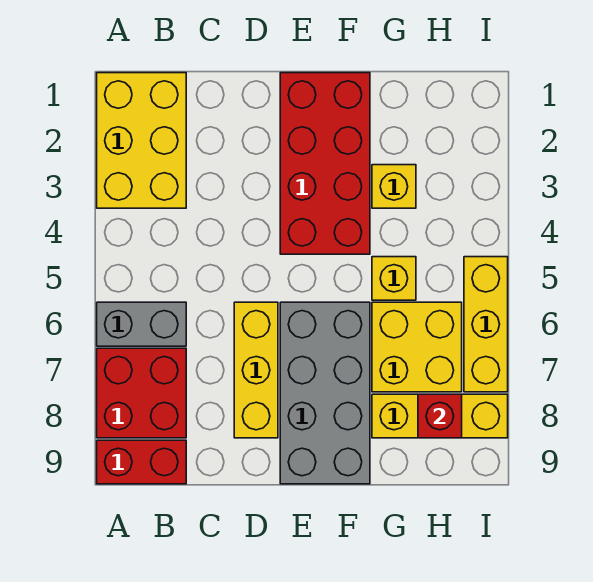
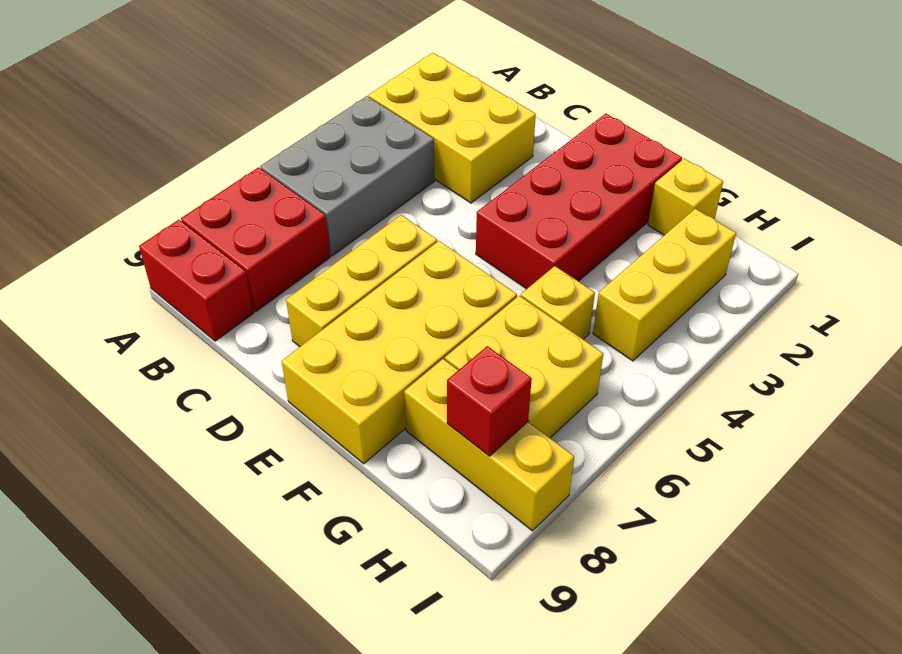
yellow 2x3 brick [97,73,186,208] -> yellow 2x3 brick turned to [369,53,536,203]
grey 1x2 brick [97,302,186,346] -> grey 2x3 brick [260,96,435,256]
grey 2x4 brick [280,302,370,484] -> yellow 2x4 brick [281,241,517,464]
yellow 1x1 brick [372,165,416,208] -> yellow 1x1 brick moved to [648,159,723,235]
yellow 1x3 brick [464,257,508,392] -> yellow 1x3 brick moved to [593,209,736,361]

